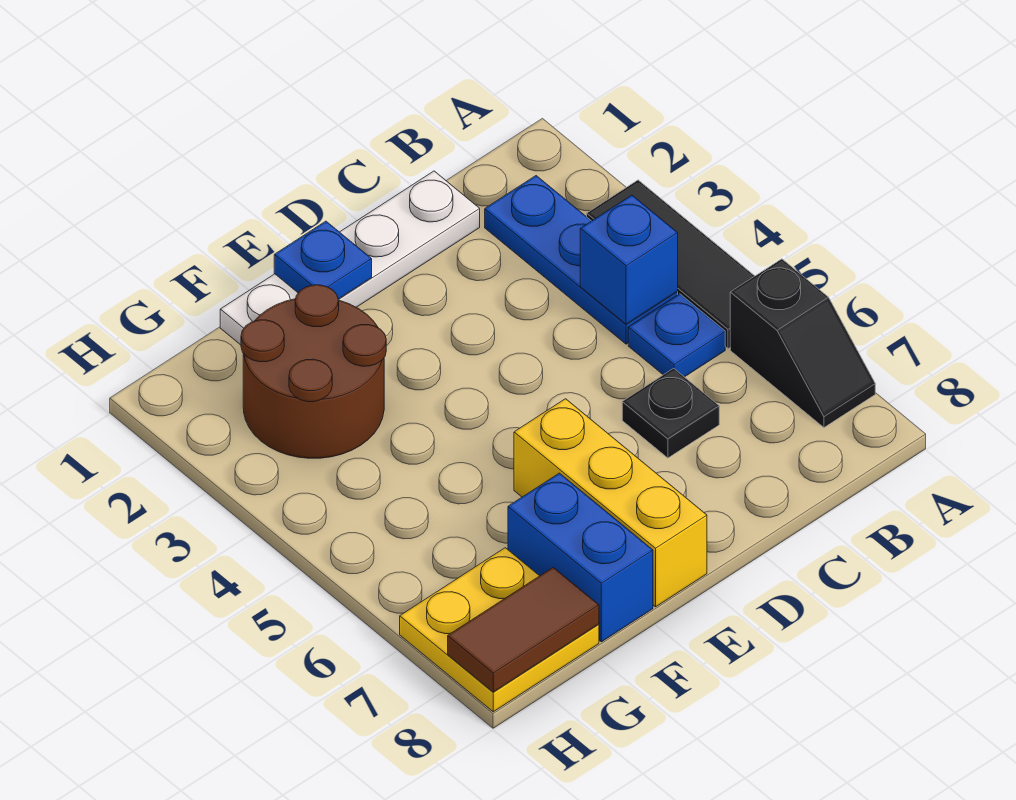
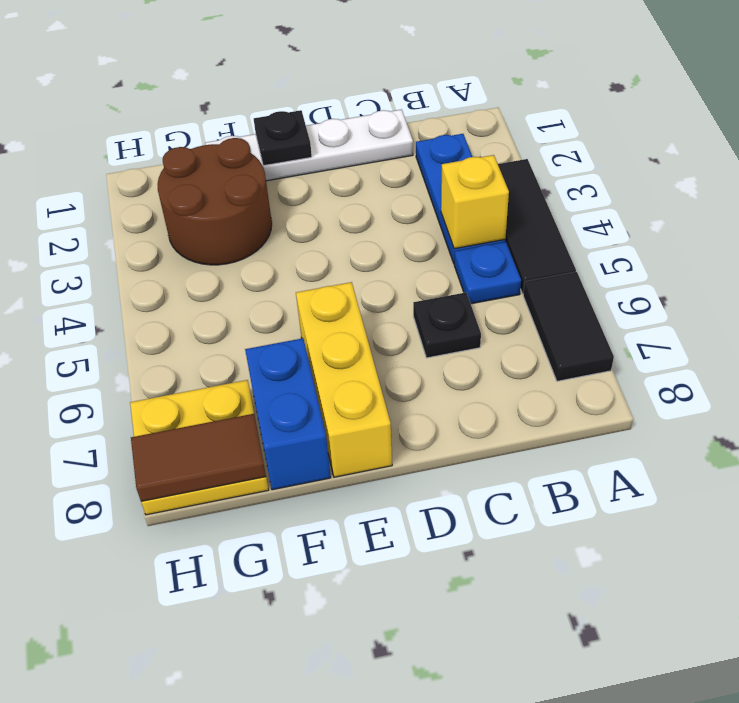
black 1x2 slope [730,259,875,427] -> black 1x2 tile [523,272,614,381]
blue 1x1 brick [580,195,678,324] -> yellow 1x1 brick [441,155,509,249]
blue 1x1 plate [274,221,372,299] -> black 1x1 plate [254,110,312,166]

